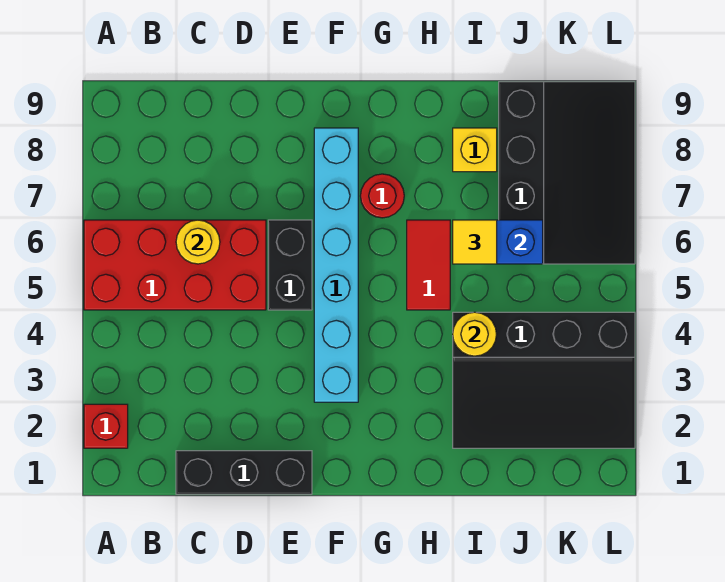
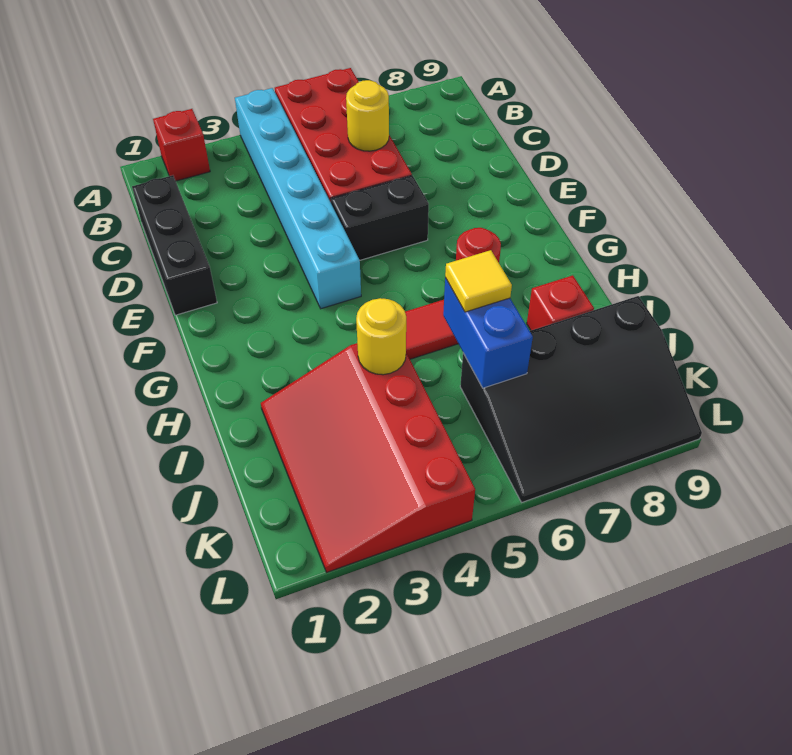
cyan 1x6 brick [314,128,358,402] -> cyan 1x6 brick turned to [235,88,361,309]
black 3x4 slope [453,312,635,448] -> red 3x4 slope [261,343,475,572]
yellow 1x1 brick [453,128,497,172] -> red 1x1 brick [527,275,594,330]

